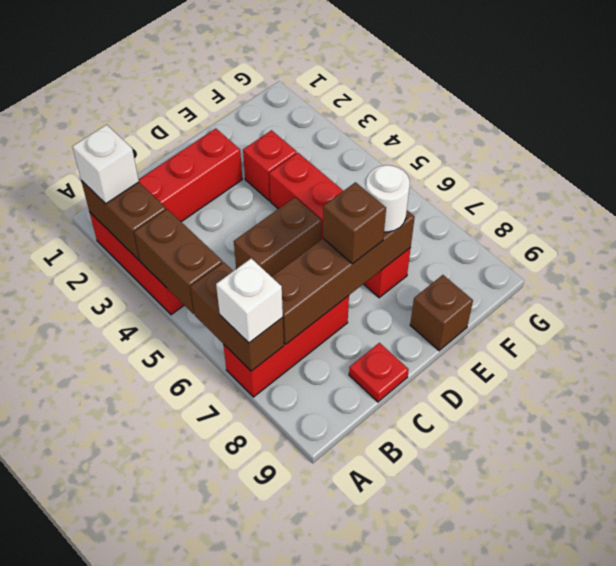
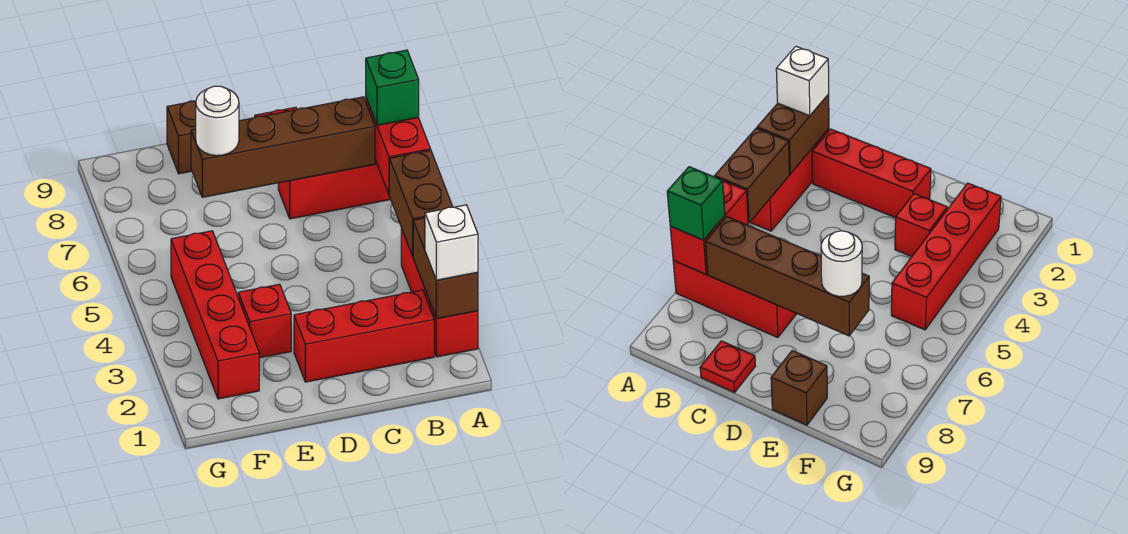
brown 1x2 brick [190,262,284,371] -> red 1x2 brick [366,98,431,194]
white 1x1 brick [216,258,283,343] -> green 1x1 brick [366,50,419,125]
brown 1x2 brick [234,197,322,277] -> none
brown 1x1 brick [323,182,386,264] -> none
red 1x4 brick [269,153,411,298] -> red 1x4 brick moved to [171,231,259,399]

